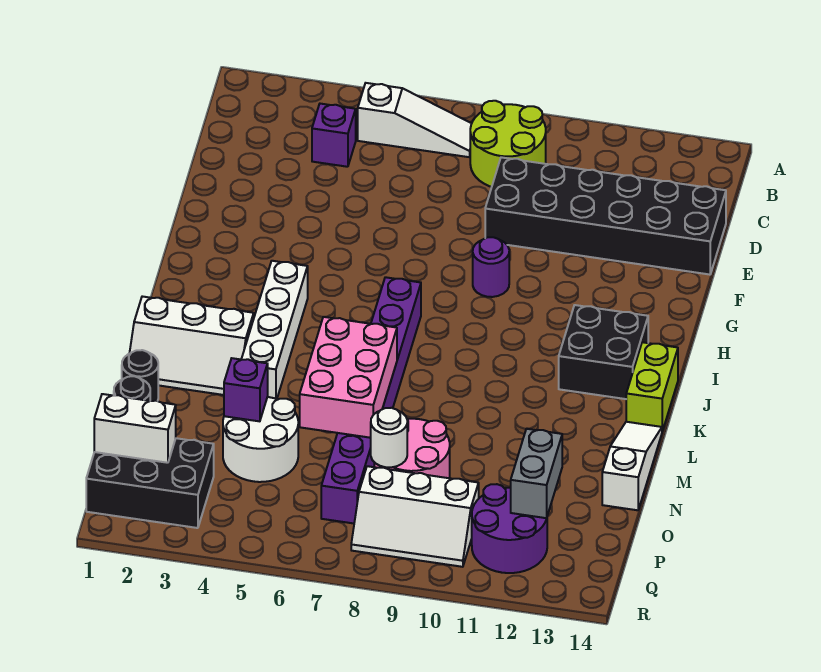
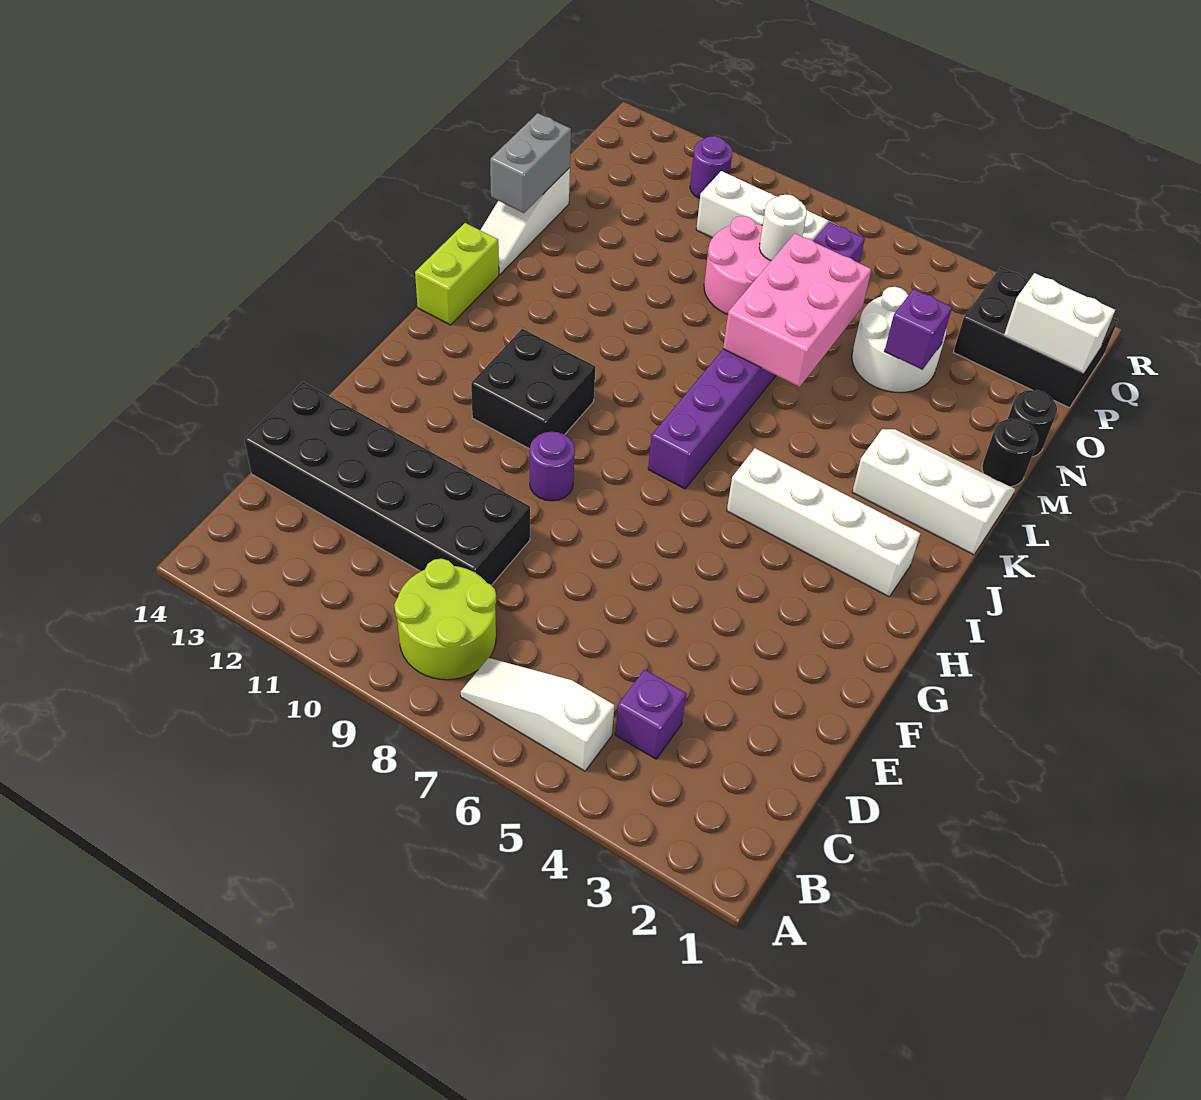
white 1x4 brick [241,261,308,399] -> white 1x4 brick turned to [727,448,920,597]
black 2x2 brick [559,305,648,399] -> black 2x2 brick moved to [471,329,595,449]
grey 1x2 brick [511,429,562,518] -> grey 1x2 brick moved to [490,113,571,213]
purple 2x2 round brick [472,484,547,573] -> purple 1x1 round brick [690,136,733,199]

